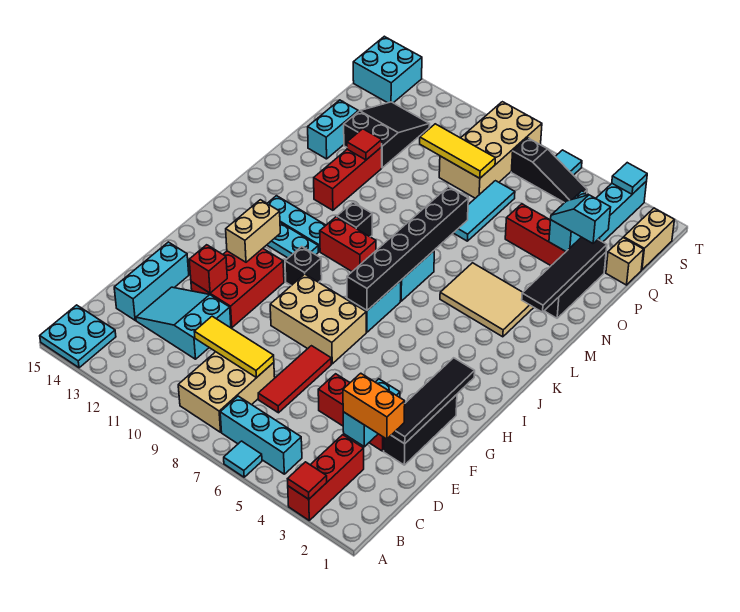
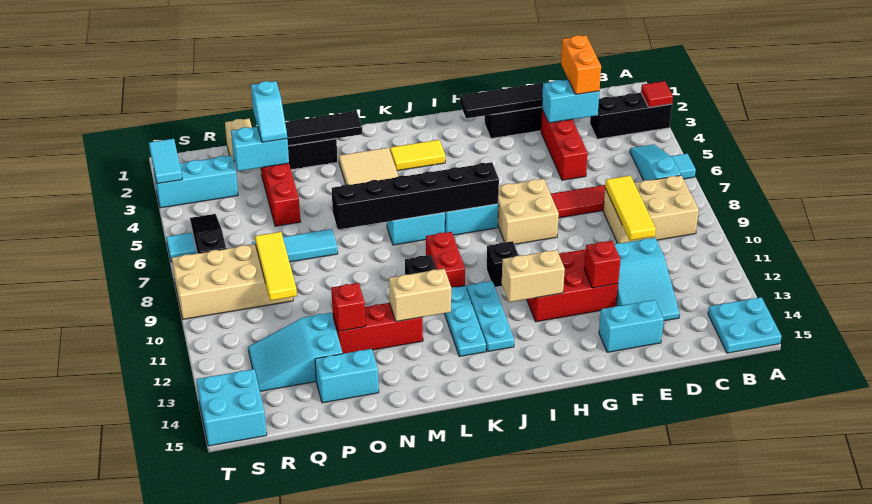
red 1x3 brick [288,435,364,520] -> black 1x3 brick [590,93,672,139]
cyan 1x3 brick [220,396,302,474] -> cyan 1x3 slope [630,144,681,181]
cyan 1x3 brick [114,242,189,320] -> cyan 1x2 brick [599,300,664,352]
tan 2x3 brick [270,274,366,364] -> tan 2x2 brick [498,179,559,244]
none -> yellow 1x2 tile [390,140,445,171]
red 1x1 tile [347,129,382,160] -> red 1x1 brick [331,283,365,331]
black 2x3 slope [344,102,430,168] -> cyan 2x3 slope [248,313,343,391]
tan 1x2 brick [624,208,674,270] -> tan 1x2 brick moved to [389,269,451,322]
cyan 1x1 tile [612,163,647,194] -> cyan 1x2 tile [149,139,182,184]

